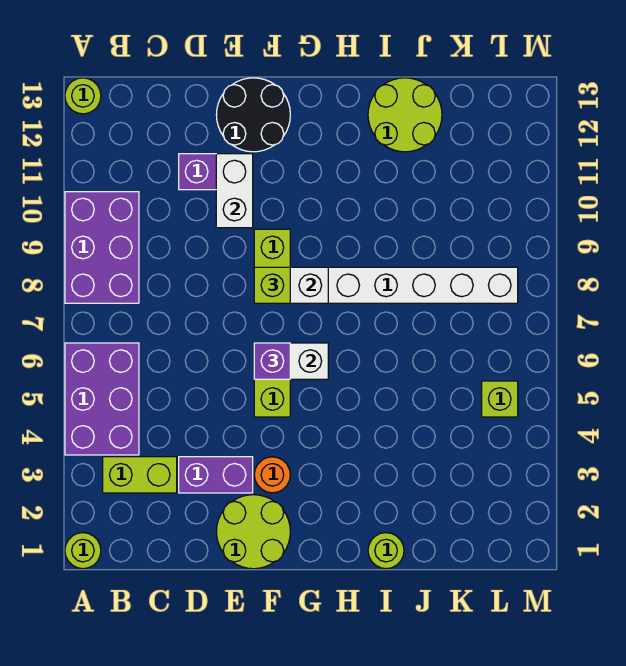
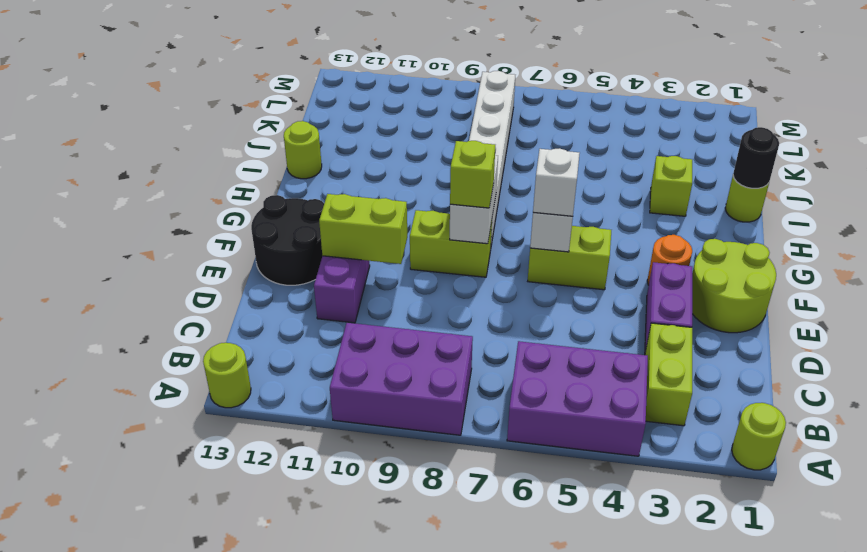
white 1x2 brick [216,154,253,228] -> lime 1x2 brick [319,194,407,264]
purple 1x1 brick [254,343,290,379] -> white 1x1 brick [533,148,580,216]
none -> black 1x1 round brick [733,127,779,188]
lime 2x2 round brick [368,78,442,152] -> lime 1x1 round brick [284,121,322,179]
lime 1x1 brick [482,381,518,417] -> lime 1x1 brick moved to [650,156,692,216]

